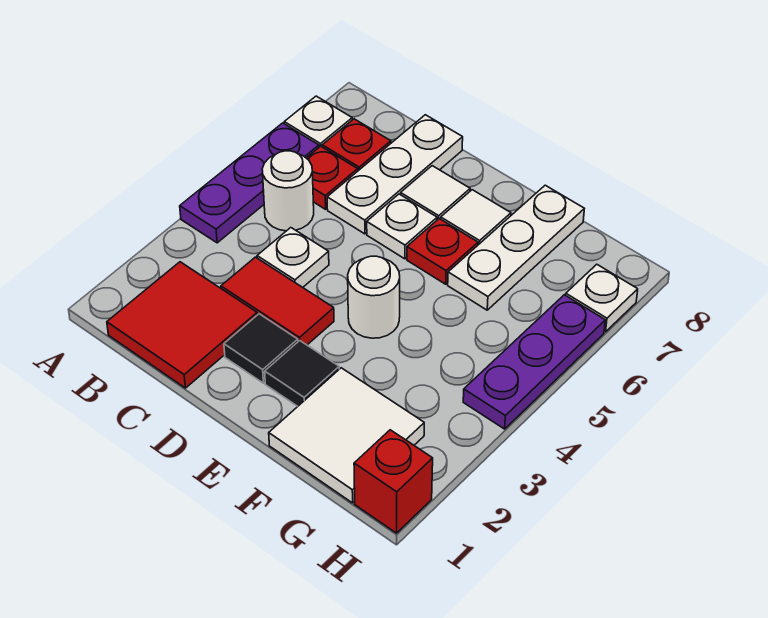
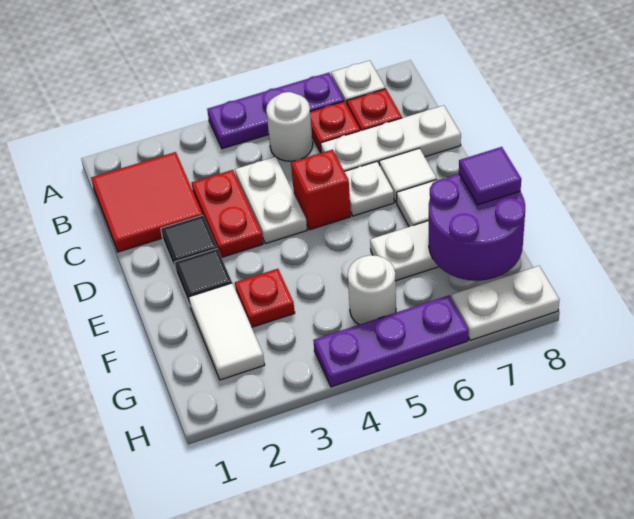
red 1x2 tile [221,257,334,345] -> red 1x2 plate [192,170,263,257]
white 1x1 plate [257,228,329,287] -> white 1x2 plate [235,157,307,244]
white 1x1 round brick [348,256,400,338] -> white 1x1 round brick moved to [348,255,396,325]
red 1x1 plate [407,219,478,284] -> red 1x1 plate moved to [235,269,295,327]
white 2x2 tile [269,368,424,503] -> white 1x2 tile [189,283,265,380]
none -> purple 2x2 round brick [429,173,525,281]
none -> purple 1x1 tile [459,147,521,205]
red 1x1 brick [354,430,433,533] -> red 1x1 brick moved to [291,149,351,230]
white 1x1 plate [566,264,638,332] -> white 1x2 plate [452,266,559,340]

